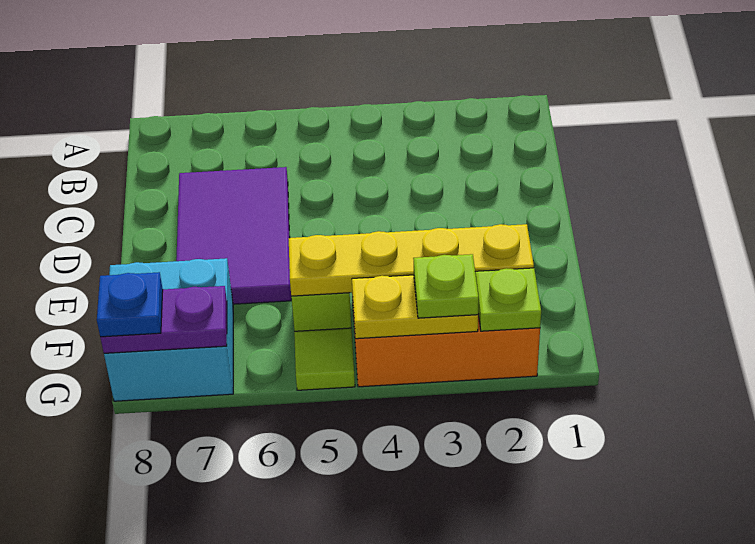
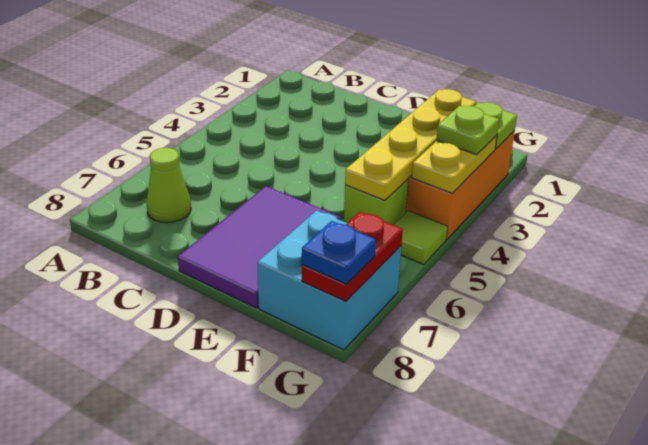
none -> lime 1x1 cone [146,148,191,223]
purple 2x3 tile [176,167,291,304] -> purple 2x3 tile turned to [178,186,341,308]
purple 1x2 plate [100,286,227,353] -> red 1x2 plate [302,212,403,301]

